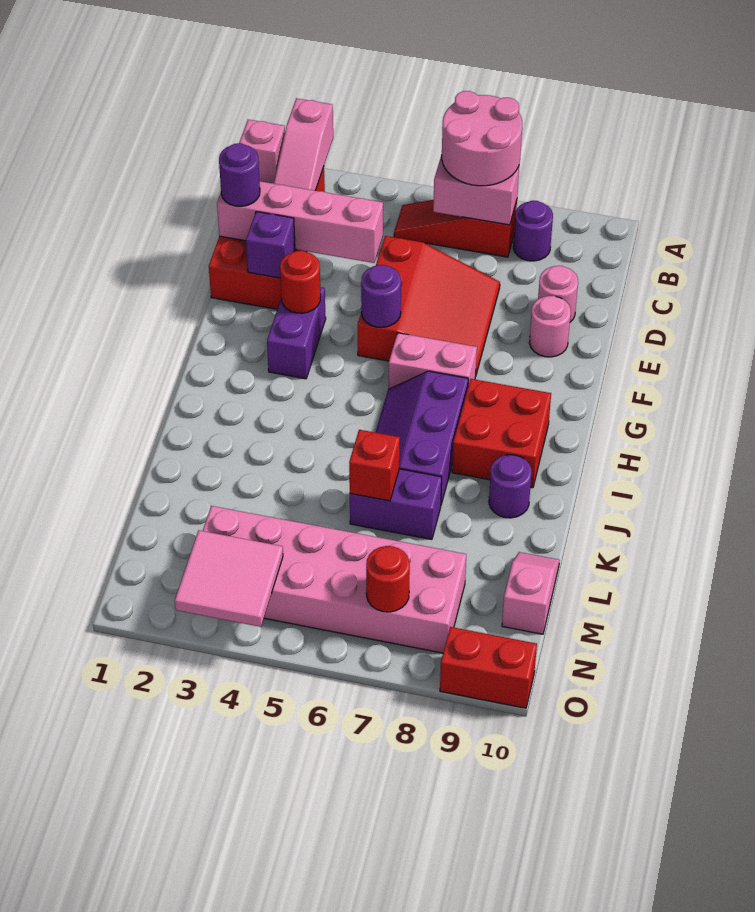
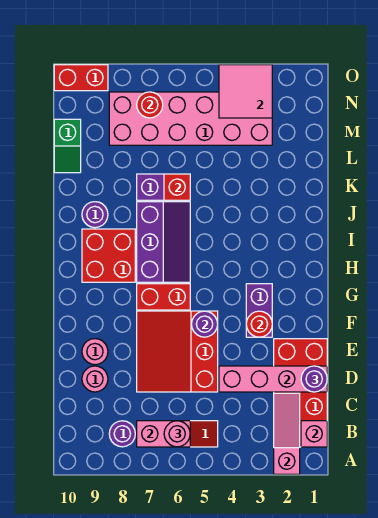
pink 2x2 round brick [442,91,522,186] -> pink 1x1 round brick [164,421,190,447]
purple 1x1 brick [246,212,295,278] -> none
pink 1x2 brick [389,333,477,389] -> red 1x2 brick [137,284,190,310]
pink 1x2 slope [502,552,560,634] -> green 1x2 slope [54,119,81,173]

